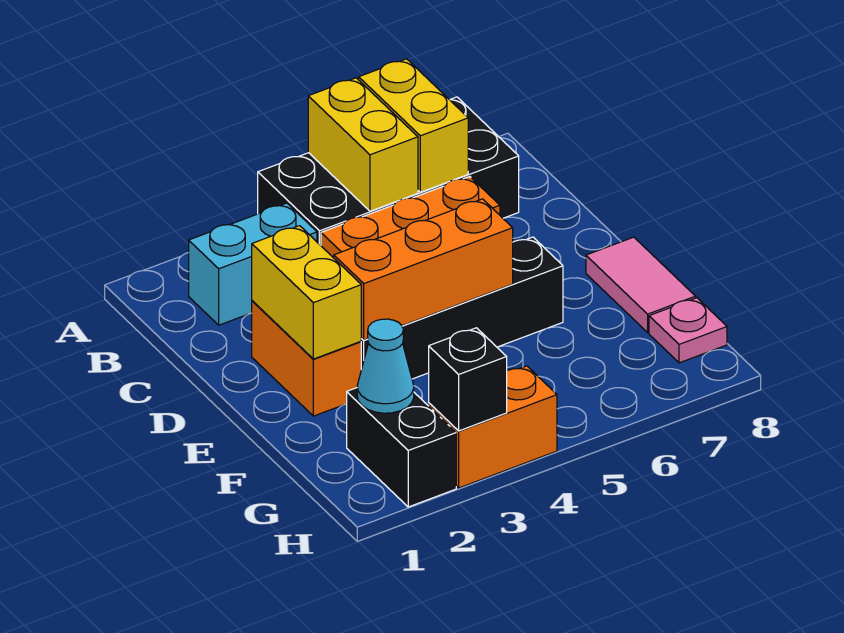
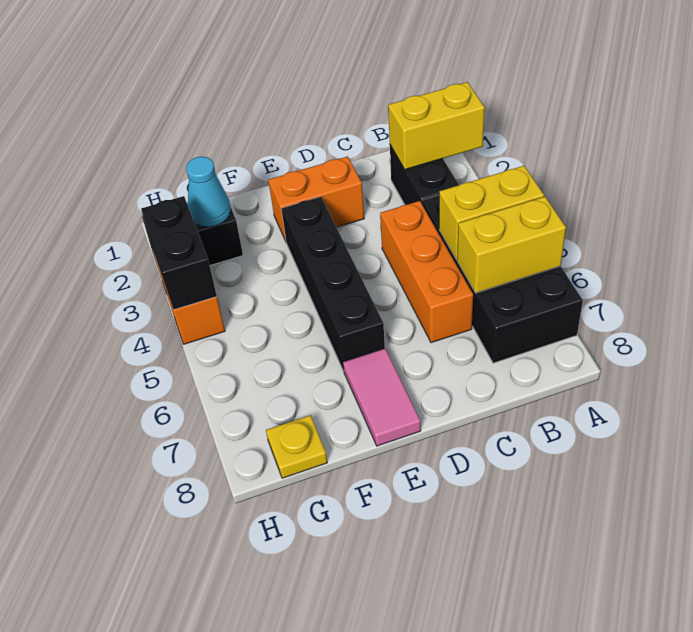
cyan 1x2 brick [189,203,317,325] -> black 1x2 brick [390,145,459,205]
yellow 1x2 brick [252,226,361,359] -> yellow 1x2 brick moved to [388,82,485,169]
orange 1x3 brick [334,199,513,340] -> none
pink 1x2 tile [586,237,696,332] -> pink 1x2 tile turned to [343,349,421,446]
pink 1x1 plate [649,298,727,363] -> yellow 1x1 plate [266,415,327,478]
black 1x1 brick [429,328,507,431] -> black 1x2 brick [141,196,217,310]

